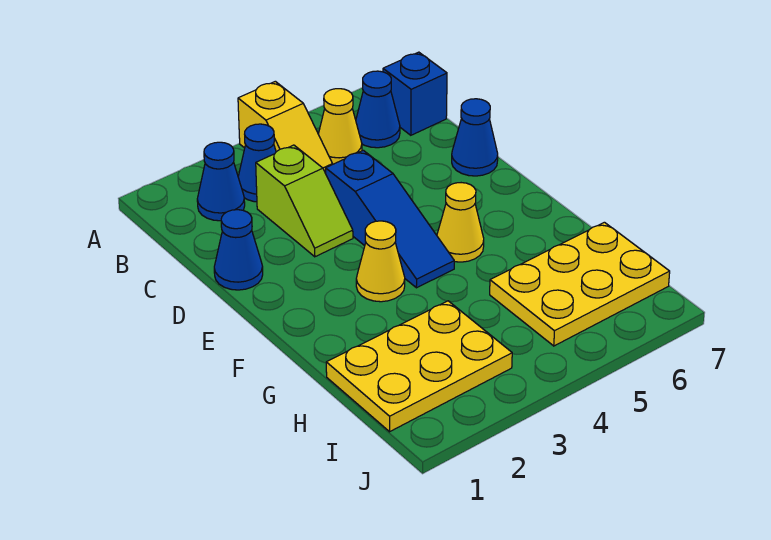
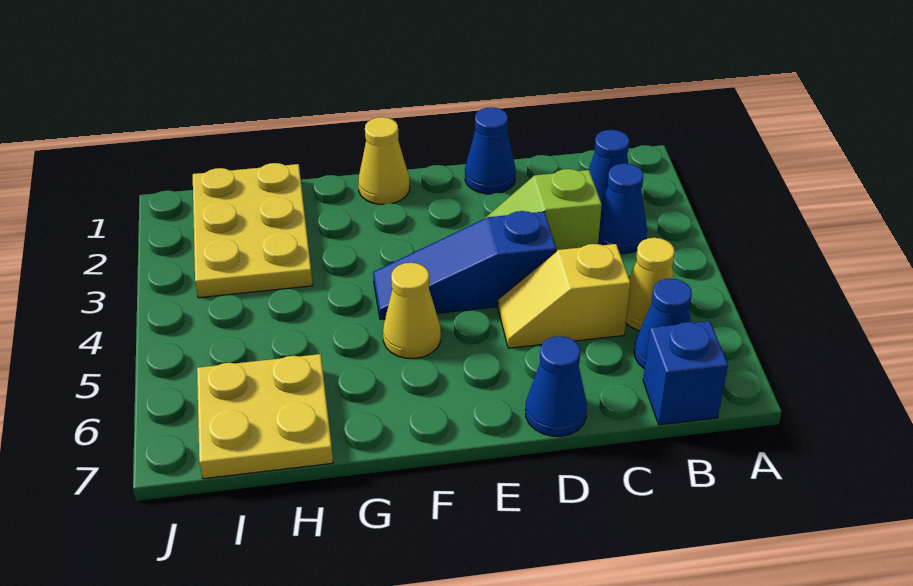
yellow 1x2 slope [238,81,333,173] -> yellow 1x2 slope moved to [498,244,630,348]
yellow 1x1 cone [356,221,405,302] -> yellow 1x1 cone moved to [358,117,410,204]
yellow 2x3 plate [490,222,670,346] -> yellow 2x2 plate [197,354,333,479]

